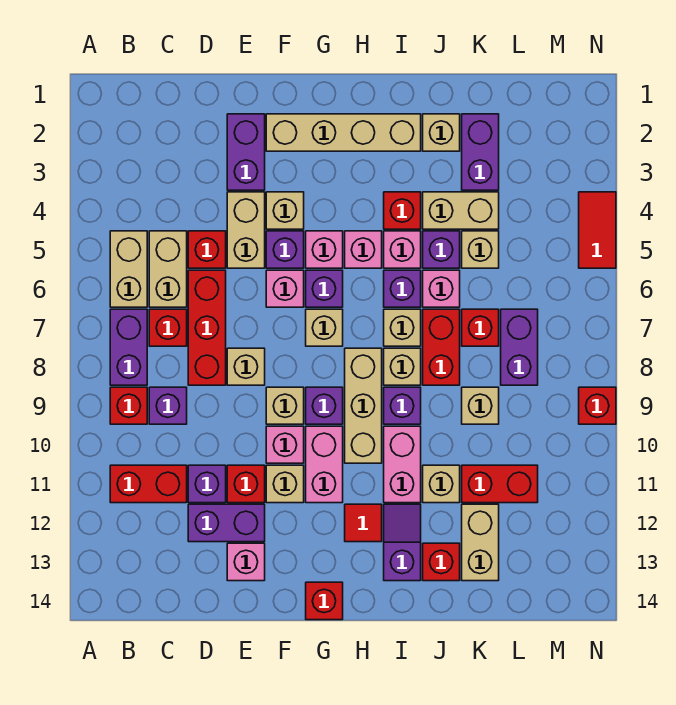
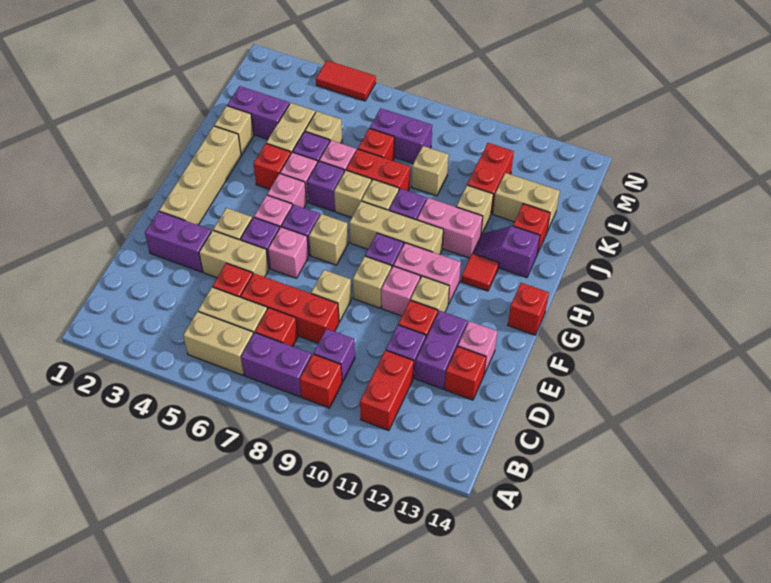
red 1x1 brick [579,387,616,424] -> red 1x1 brick moved to [445,346,486,400]

